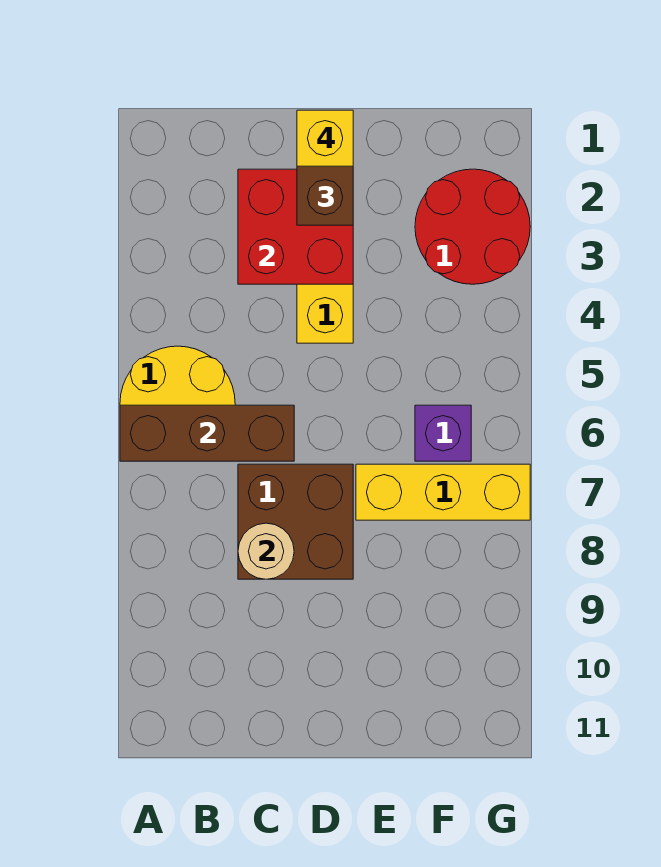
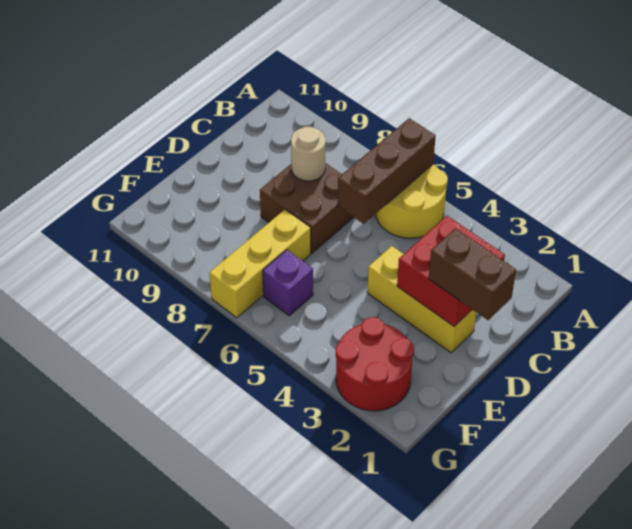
yellow 1x1 brick [297,110,353,166] -> none

